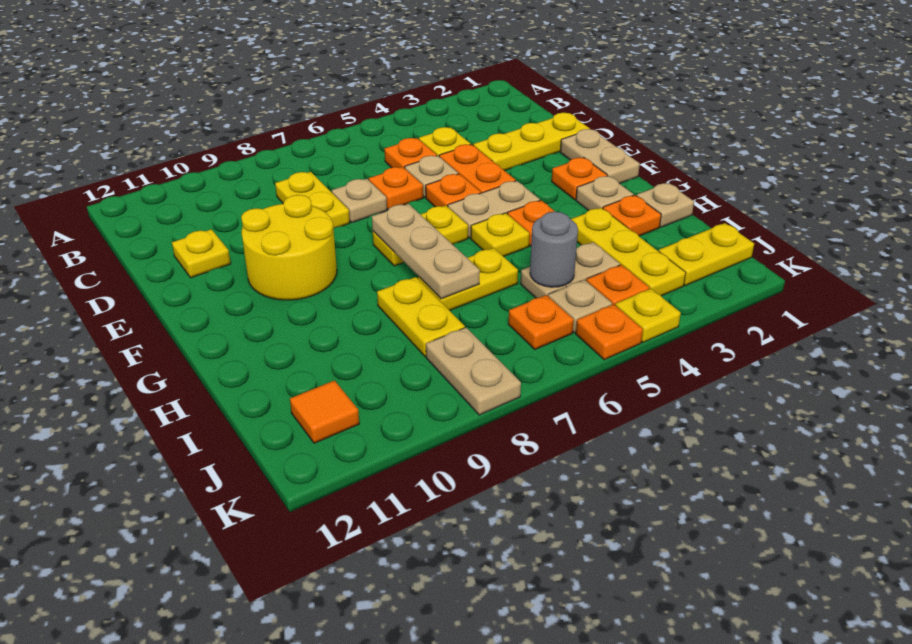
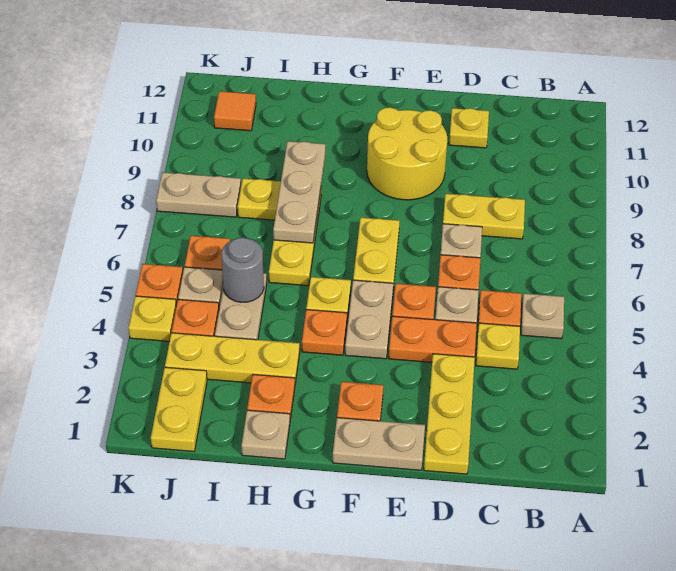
tan 1x3 plate [372,204,480,299] -> tan 1x3 plate turned to [273,141,325,243]
tan 1x1 plate [576,176,634,211] -> tan 1x1 plate moved to [521,293,564,339]

